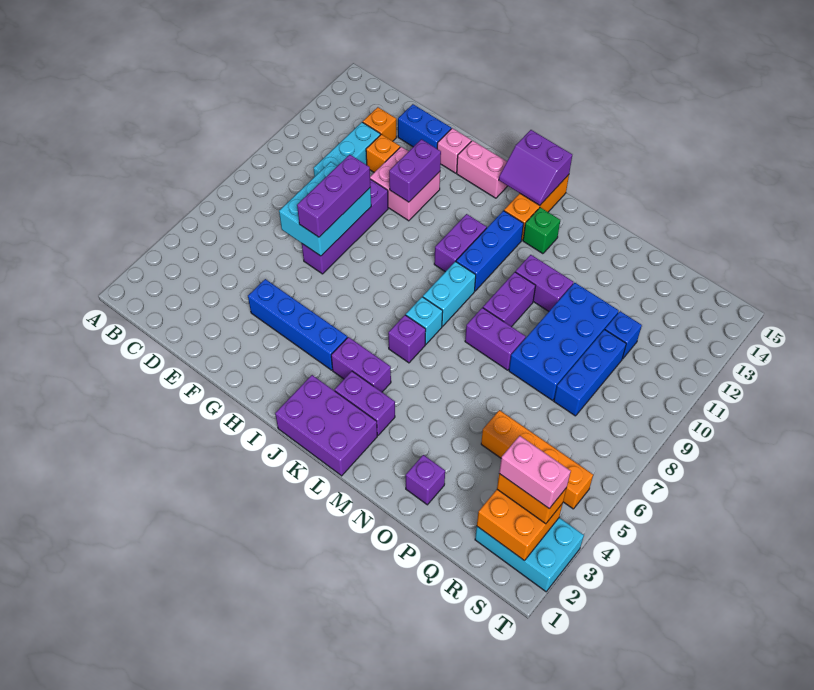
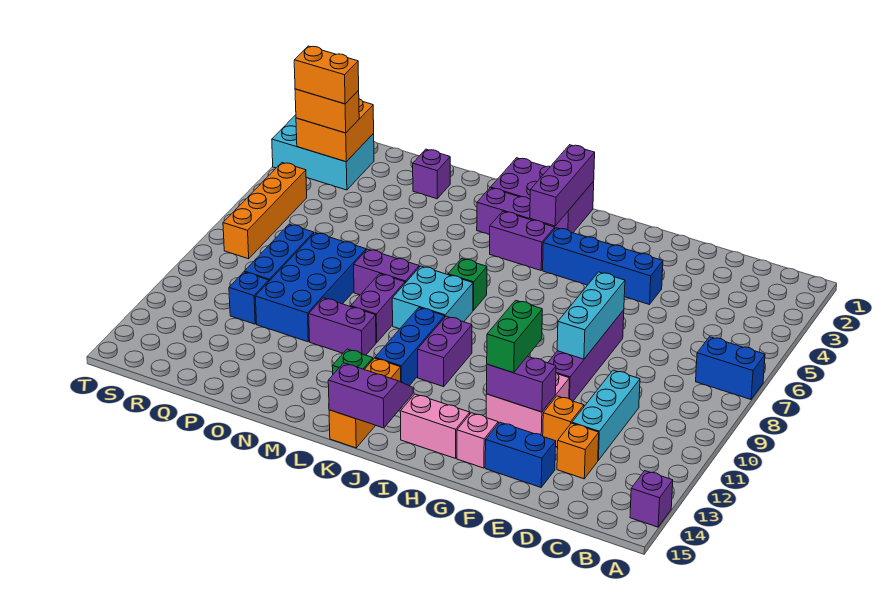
none -> blue 1x2 brick [696,337,765,399]
cyan 2x3 brick [279,162,371,256] -> cyan 1x3 brick [557,272,625,359]
purple 1x3 brick [297,155,371,237] -> purple 1x3 brick moved to [530,145,595,226]
purple 1x2 brick [389,139,441,202] -> purple 1x2 brick turned to [486,356,556,412]
none -> green 1x2 brick [487,300,542,373]
purple 1x1 brick [388,315,426,363] -> purple 1x1 brick moved to [630,471,673,527]
cyan 1x1 brick [406,297,443,344] -> green 1x1 brick [448,259,487,310]
cyan 1x2 brick [423,262,476,326] -> cyan 2x2 brick [392,266,473,329]
orange 1x4 brick [481,410,593,509] -> orange 1x4 brick turned to [223,163,307,259]
pink 1x2 brick [499,436,571,509] -> orange 1x2 brick [294,46,359,104]

